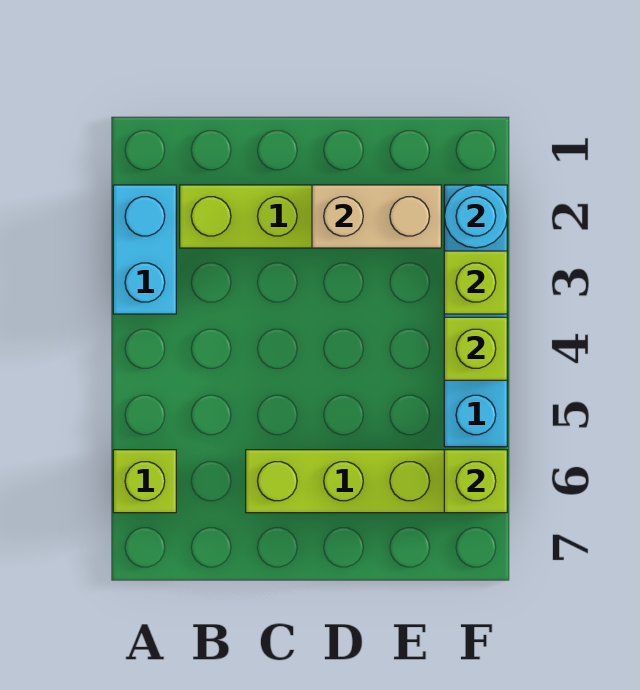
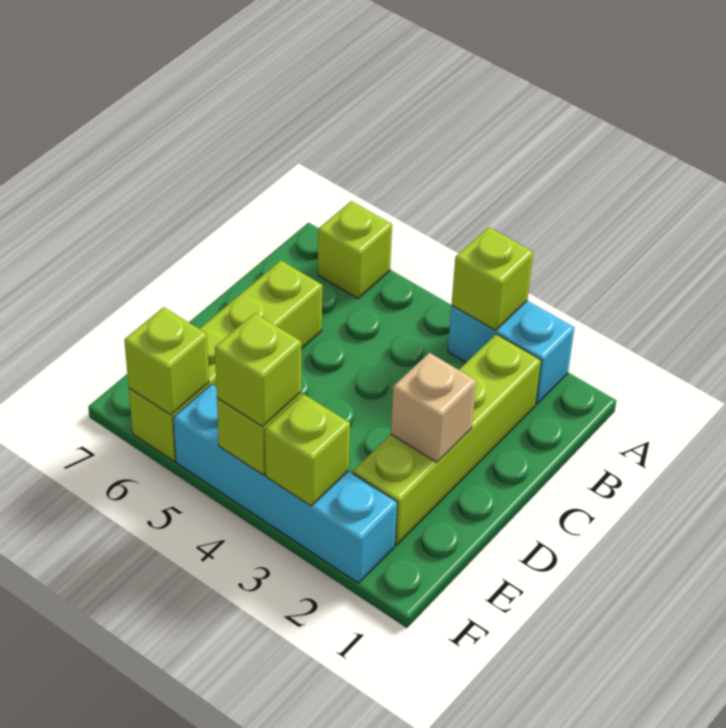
none -> lime 1x1 brick [451,227,533,330]
tan 1x2 brick [312,185,441,248] -> tan 1x1 brick [391,353,476,462]
cyan 1x1 round brick [444,185,507,248] -> none
none -> lime 1x1 brick [215,313,301,427]

